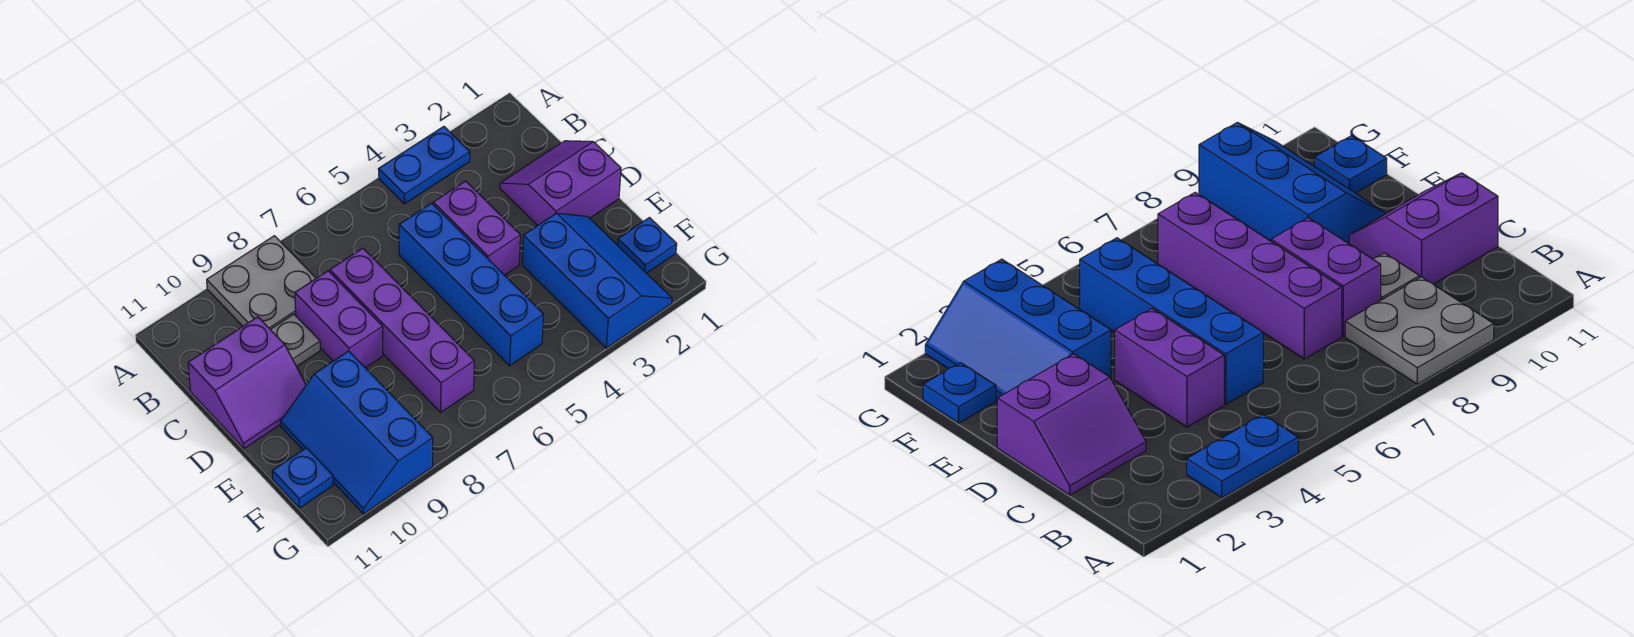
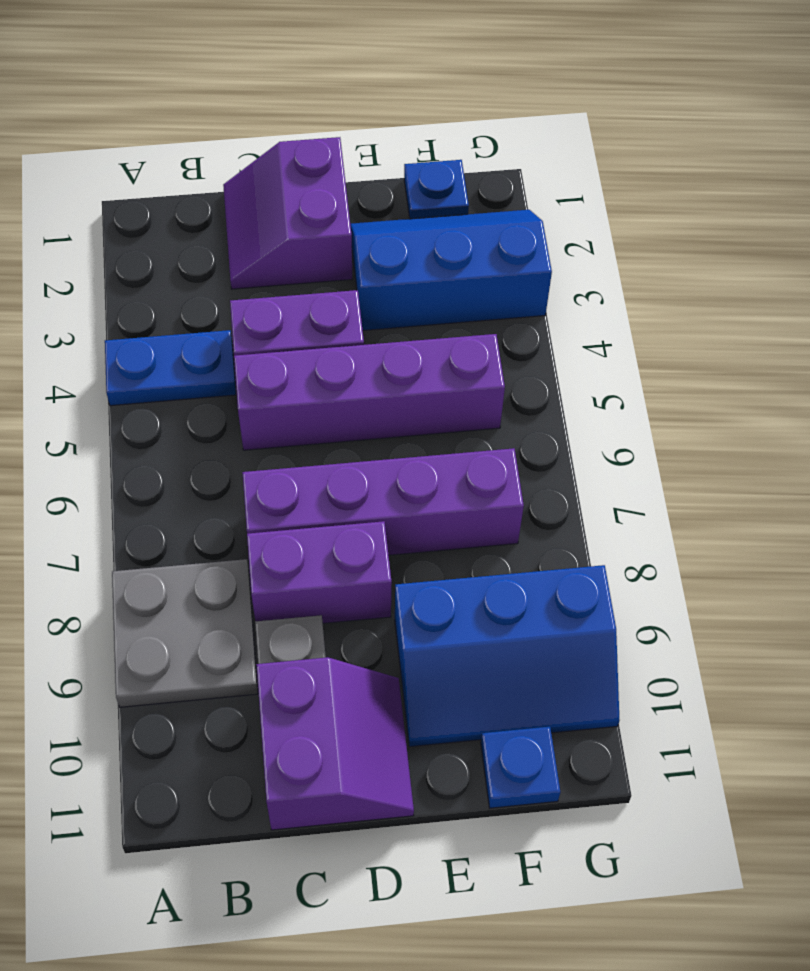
blue 1x2 plate [379,126,470,204] -> blue 1x2 plate turned to [105,330,236,406]
blue 1x4 brick [399,203,543,366] -> purple 1x4 brick [234,334,505,450]

